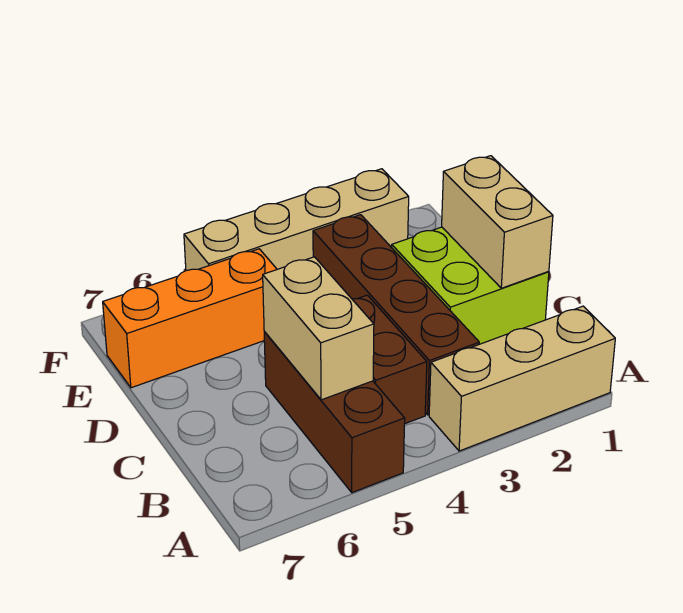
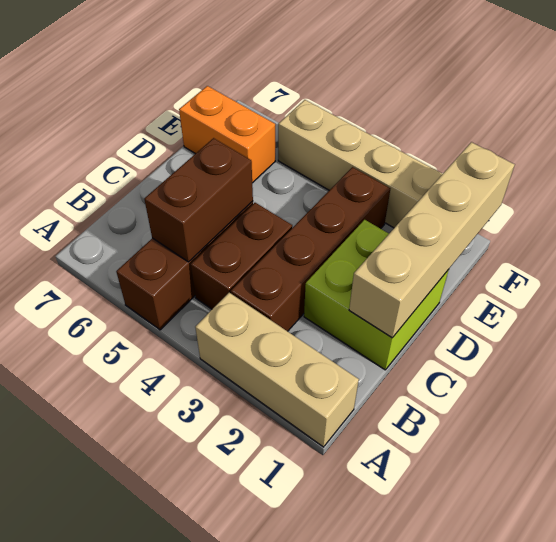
tan 1x2 brick [263,257,374,400] -> brown 1x2 brick [144,138,253,262]
tan 1x2 brick [442,156,553,288] -> tan 1x4 brick [349,142,515,338]
orange 1x3 brick [103,249,277,388] -> orange 1x2 brick [179,86,275,183]

